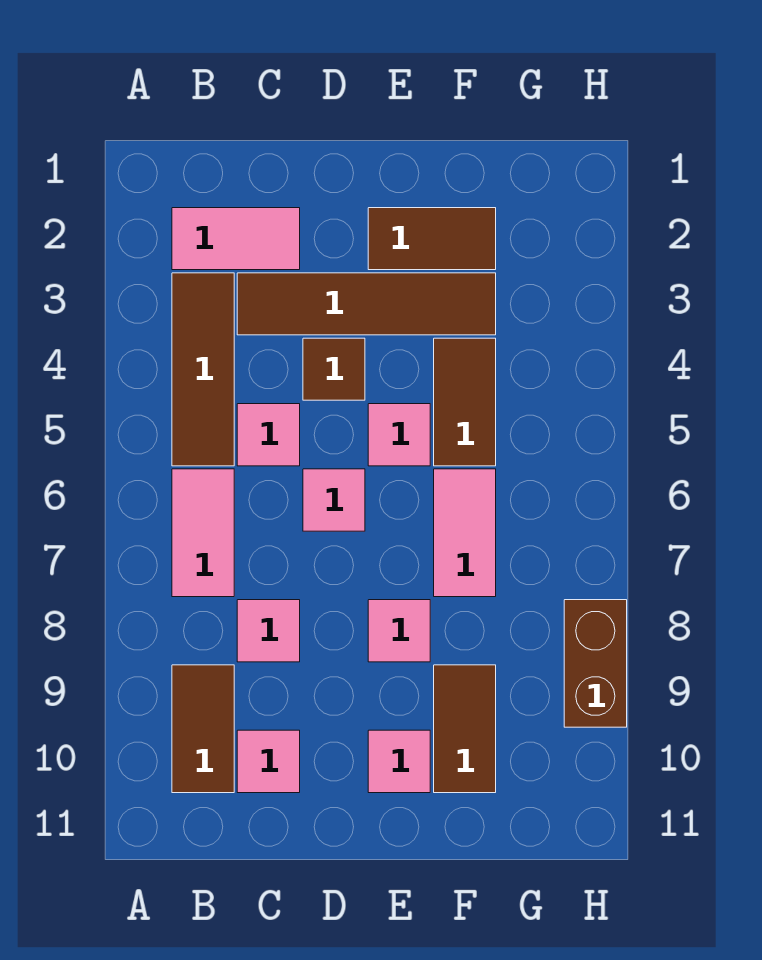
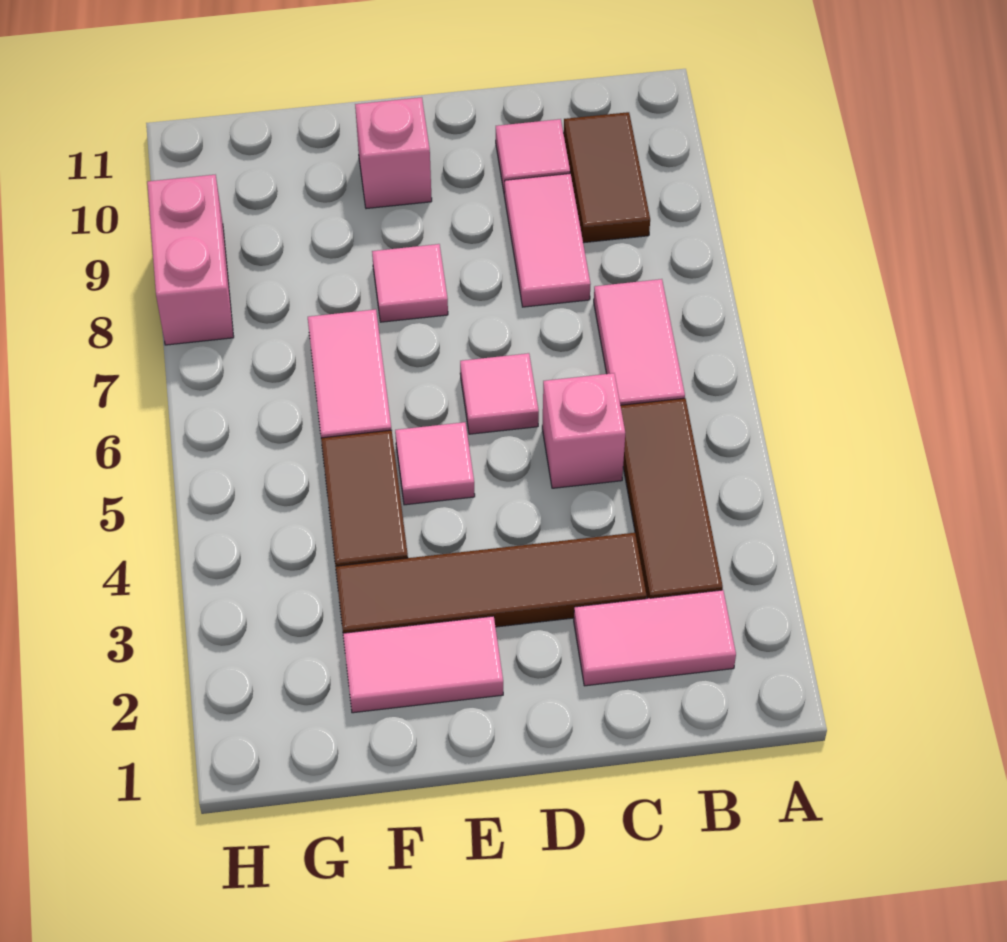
pink 1x1 tile [237,404,300,466] -> pink 1x1 brick [542,373,625,488]
pink 1x1 tile [237,600,300,662] -> pink 1x2 tile [504,174,590,307]
brown 1x1 tile [303,338,365,400] -> none
brown 1x2 tile [368,208,496,270] -> pink 1x2 tile [343,616,503,713]
pink 1x1 tile [368,730,430,793] -> pink 1x1 brick [355,97,432,209]
brown 1x2 tile [434,665,496,793] -> none
brown 1x2 brick [564,600,627,727] -> pink 1x2 brick [147,175,234,345]

